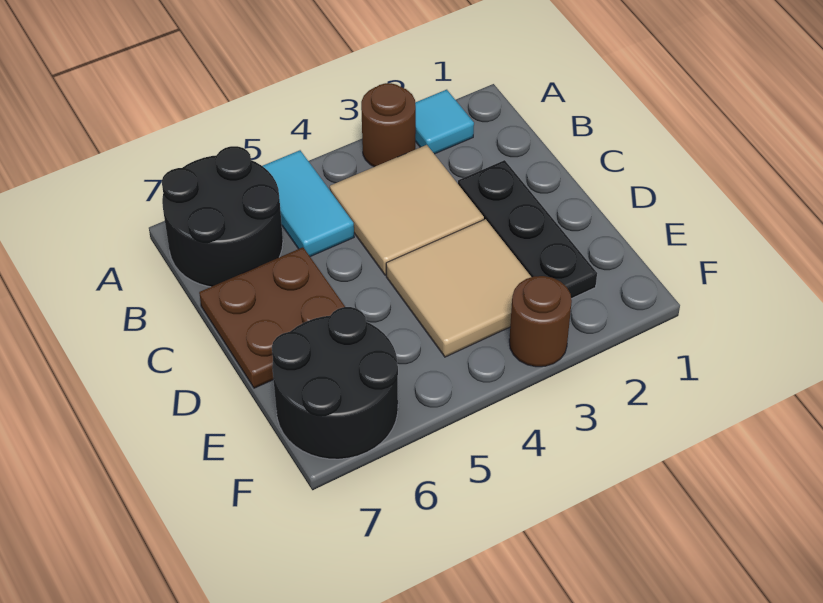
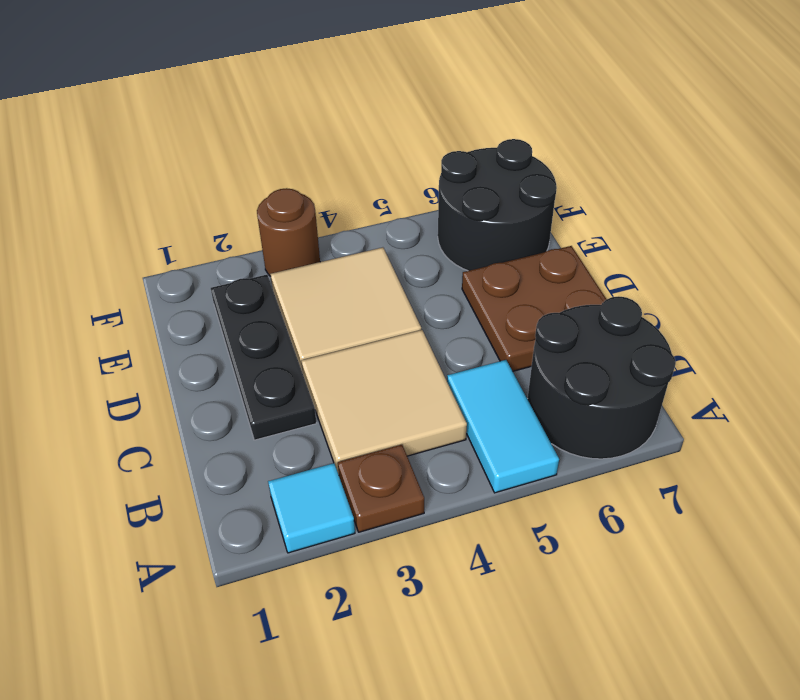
brown 1x1 round brick [361,83,416,167] -> brown 1x1 plate [338,445,424,532]

